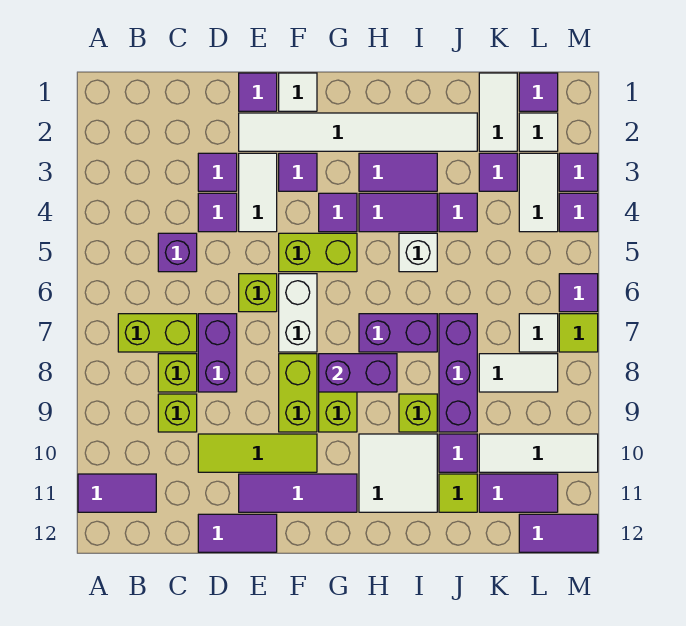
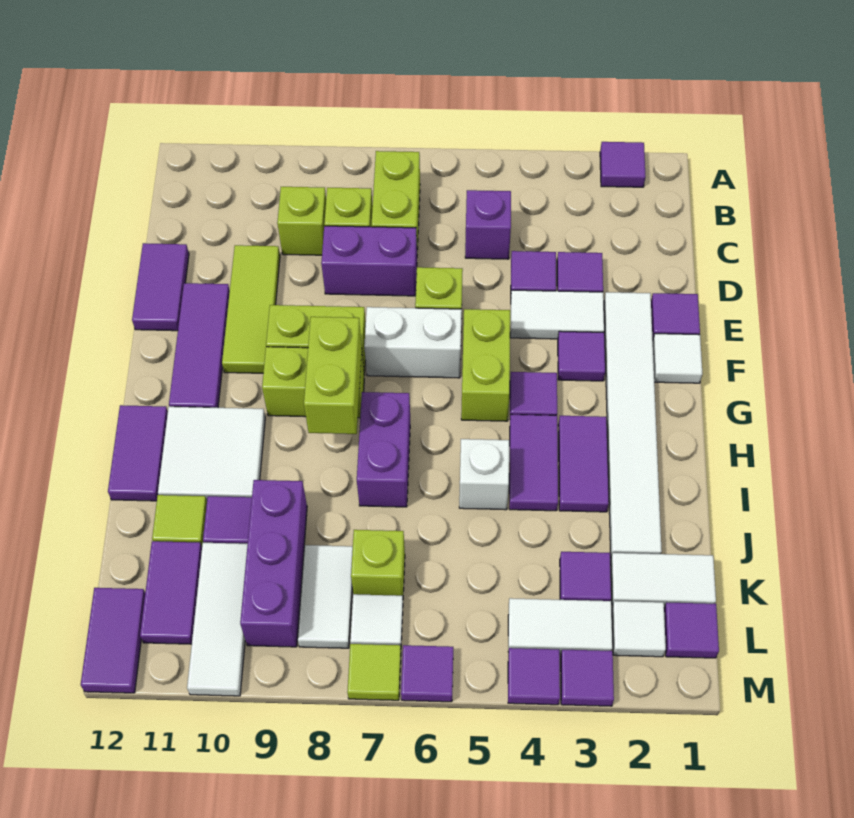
purple 1x2 tile [78,474,156,512] -> purple 1x2 tile moved to [108,405,168,501]
purple 1x2 brick [319,354,397,392] -> lime 1x2 brick [304,317,362,434]
lime 1x1 brick [399,394,437,432] -> lime 1x1 brick moved to [351,530,405,596]
purple 1x1 tile [439,193,477,232] -> purple 1x1 tile moved to [600,142,646,187]
purple 1x3 brick [439,314,477,432] -> purple 1x3 brick turned to [240,480,307,647]

